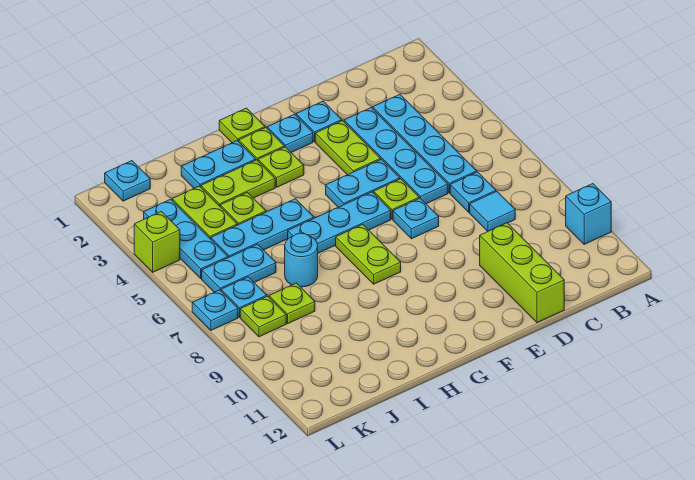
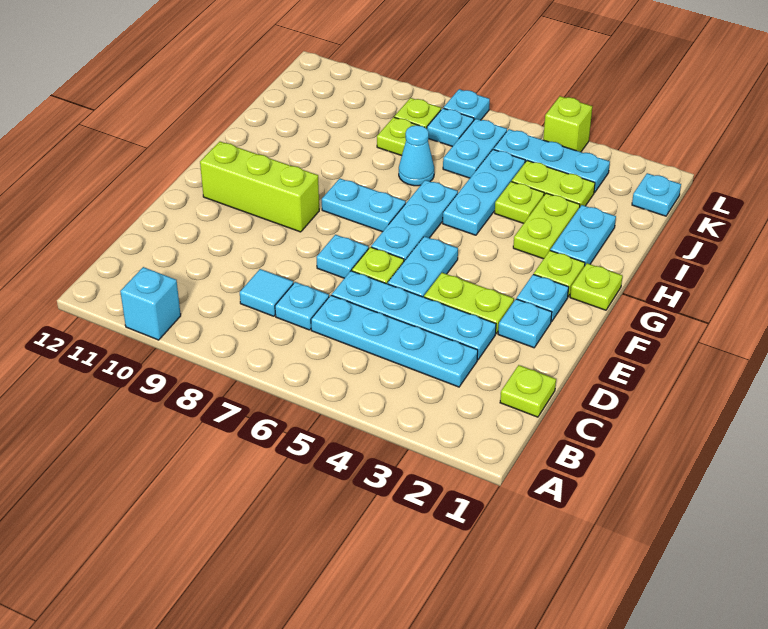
lime 1x3 brick [480,223,564,323] -> lime 1x3 brick moved to [200,142,319,232]
lime 1x1 plate [258,147,304,187] -> lime 1x1 plate moved to [500,365,556,417]
lime 1x2 plate [336,225,401,284] -> cyan 1x2 plate [322,179,406,232]
cyan 1x1 round brick [285,233,318,287] -> cyan 1x1 cone [399,125,434,186]

